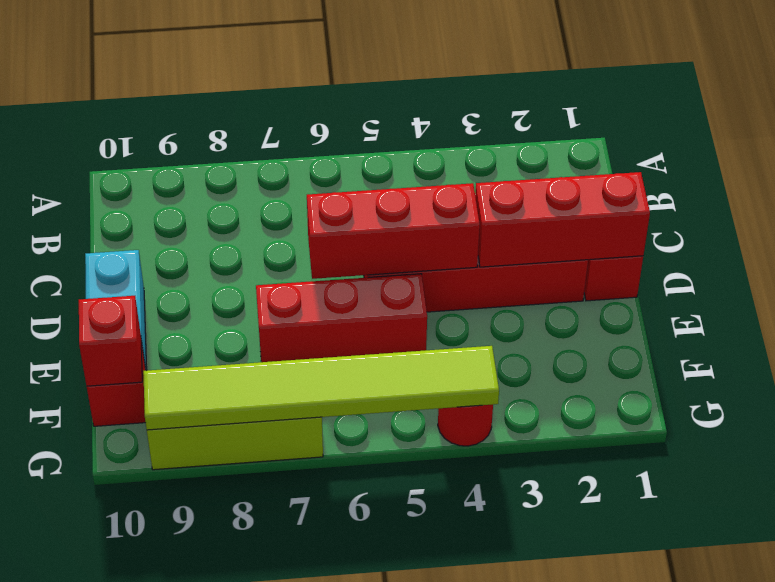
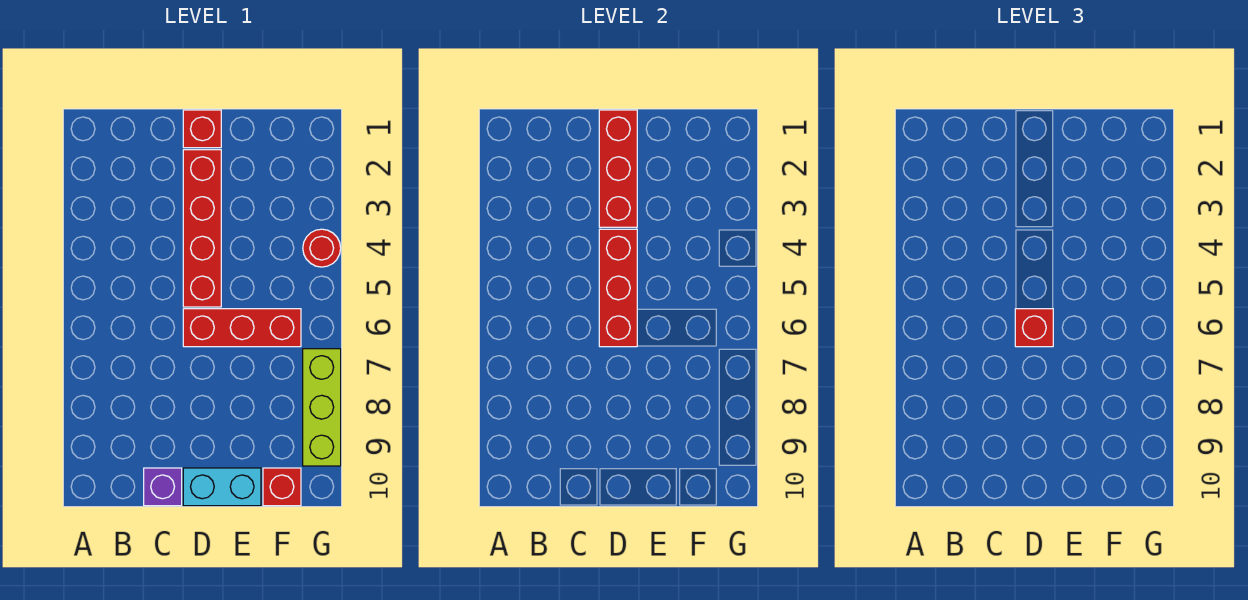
none -> purple 1x1 brick [144,468,182,506]
red 1x3 brick [256,274,427,362] -> red 1x3 brick turned to [183,309,301,347]
red 1x1 brick [79,296,142,386] -> red 1x1 brick moved to [1015,309,1053,347]
lime 1x6 tile [143,346,499,430] -> none

